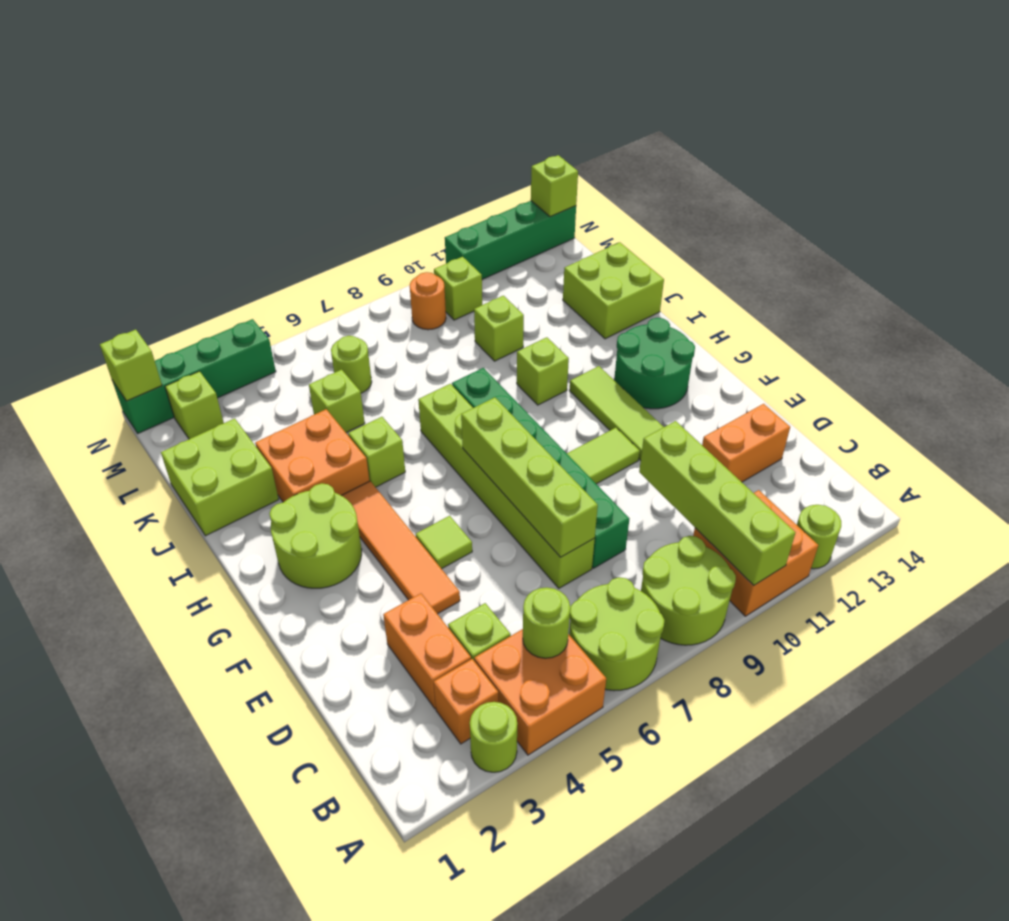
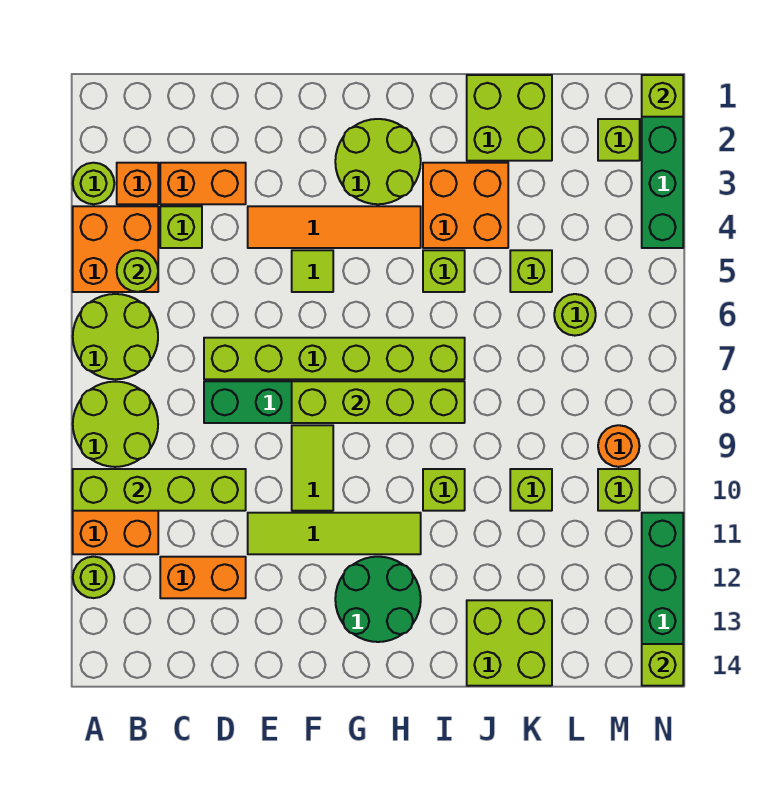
lime 1x4 brick [461,397,598,557] -> lime 1x4 brick moved to [292,381,465,423]
orange 1x2 brick [702,404,790,482] -> orange 1x2 brick turned to [160,557,246,598]

